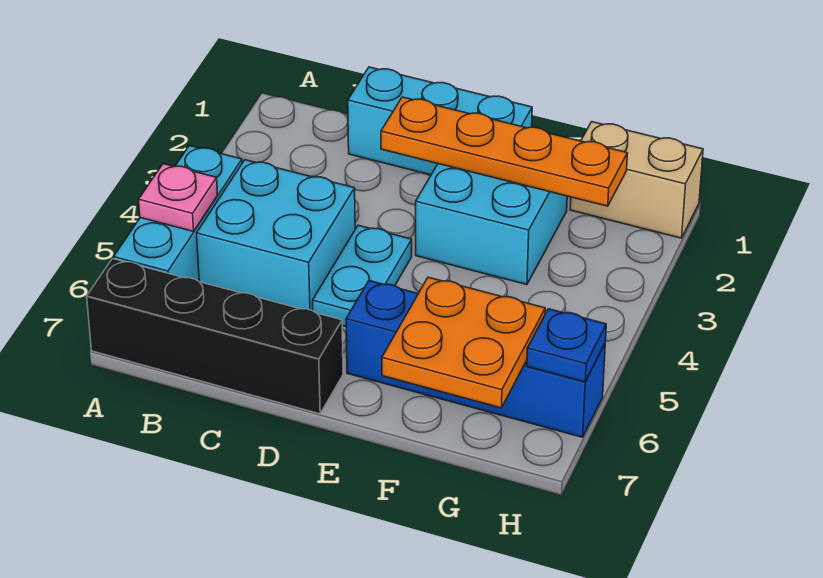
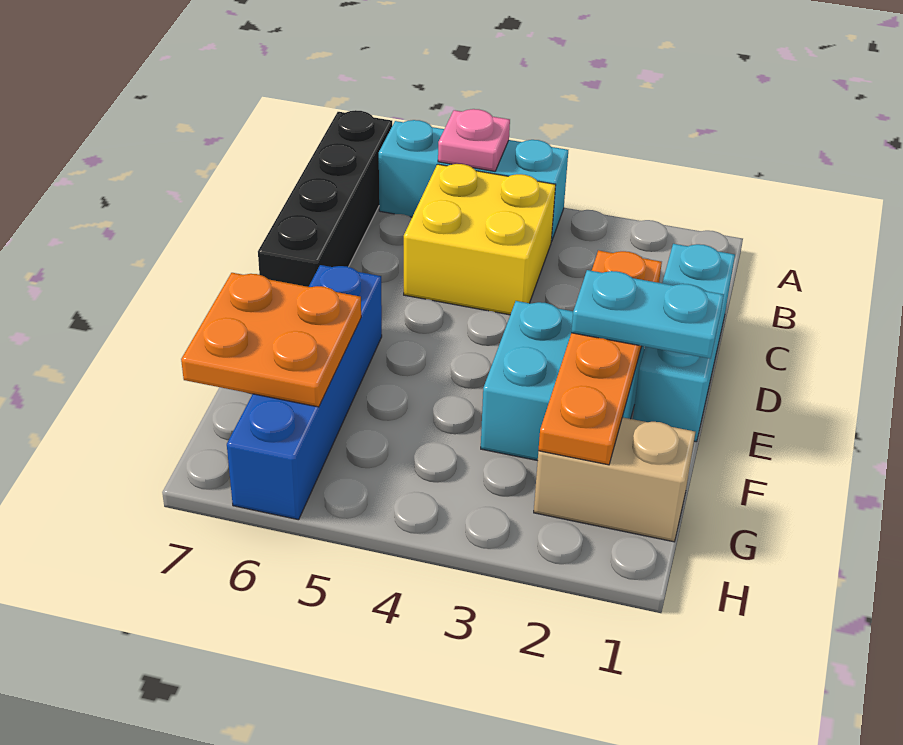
cyan 2x2 brick [197,160,355,311] -> yellow 2x2 brick [404,164,556,315]
cyan 1x2 plate [313,225,412,327] -> cyan 1x2 plate moved to [571,270,724,359]
tan 1x2 brick [570,122,703,238] -> tan 1x2 brick turned to [534,417,695,542]
blue 1x1 plate [527,309,606,382] -> none

